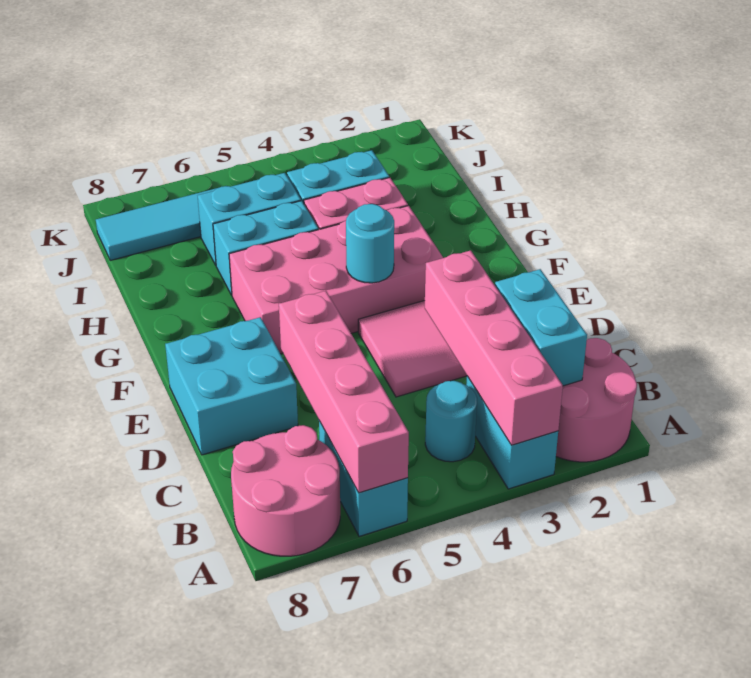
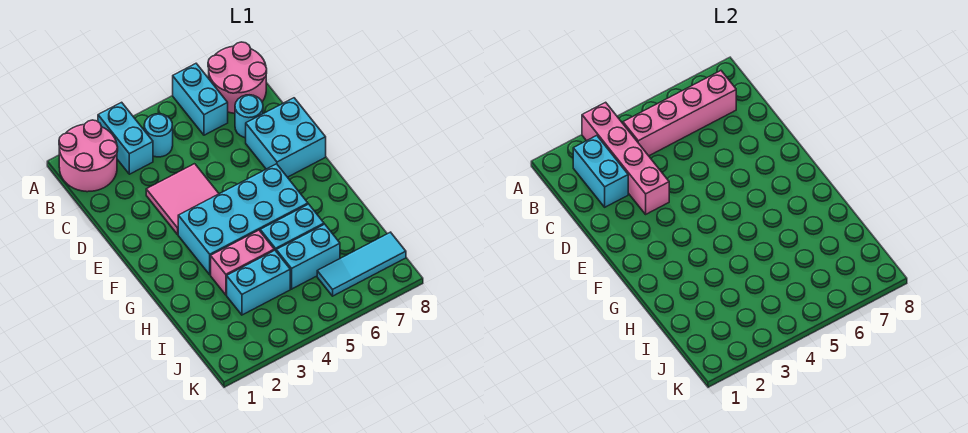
pink 1x4 brick [279,291,409,493] -> pink 1x4 brick turned to [623,71,736,156]
pink 2x4 brick [229,206,443,354] -> cyan 2x4 brick [178,164,308,275]
cyan 1x1 round brick [346,204,394,283] -> cyan 1x1 round brick moved to [235,95,263,138]

